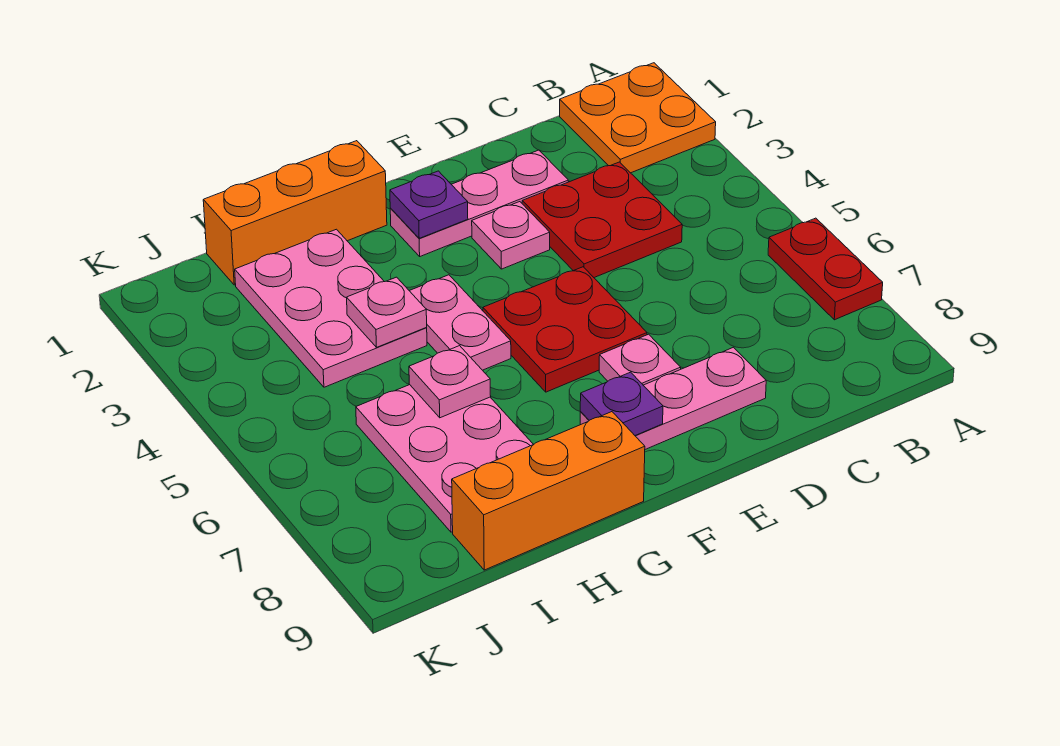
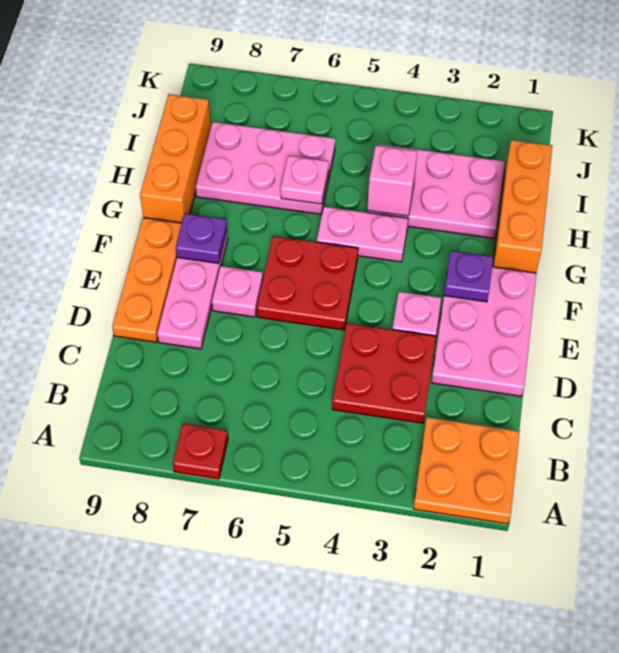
red 1x2 plate [768,218,883,320] -> red 1x1 plate [173,423,228,479]
pink 1x3 plate [390,150,568,256] -> pink 2x3 plate [431,267,536,396]
none -> orange 1x3 plate [112,218,182,342]
pink 1x1 plate [347,277,427,347] -> pink 1x1 brick [367,145,417,216]

